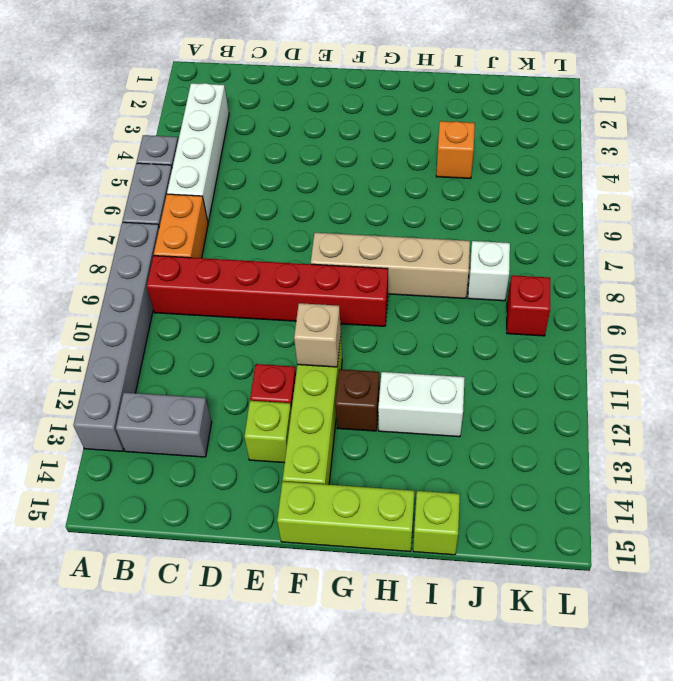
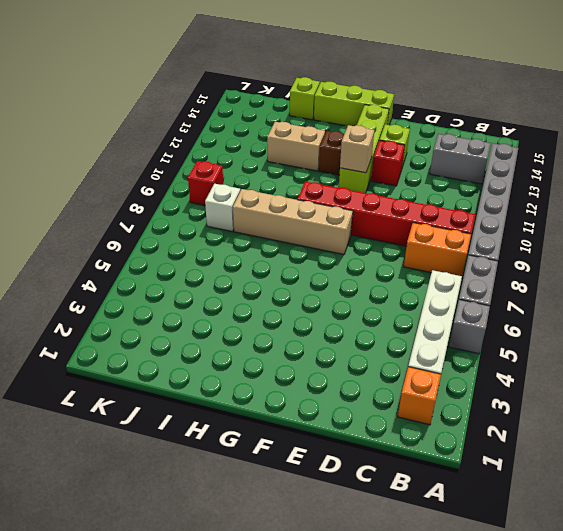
orange 1x2 brick [154,194,208,258] -> orange 1x2 brick turned to [404,223,471,276]
white 1x2 brick [378,372,465,437] -> tan 1x2 brick [267,122,325,171]
orange 1x1 brick [436,121,475,179] -> orange 1x1 brick moved to [398,367,441,425]

